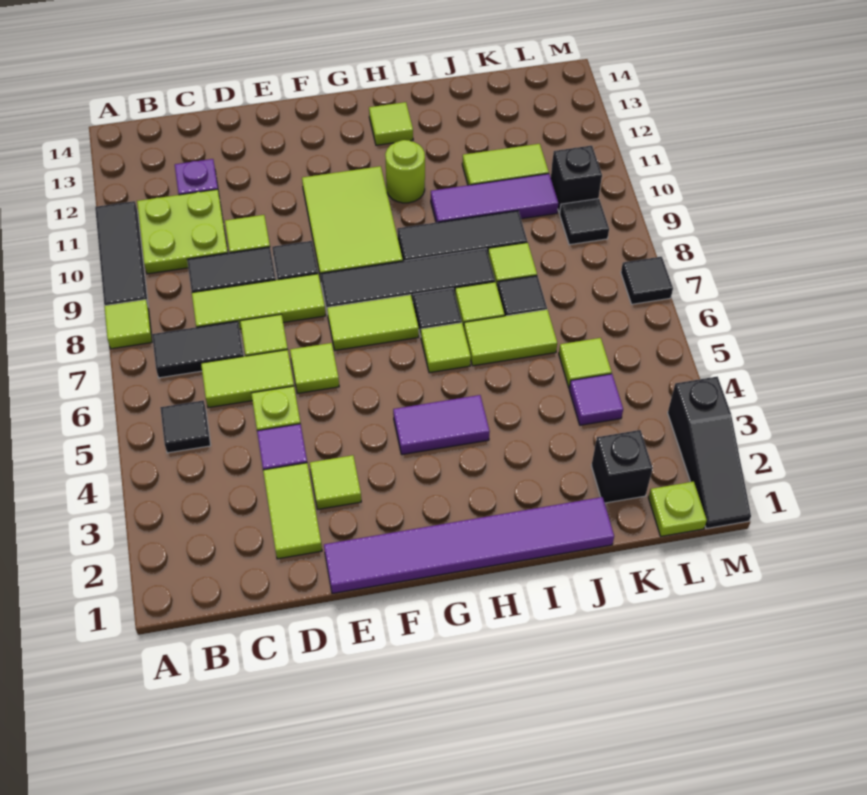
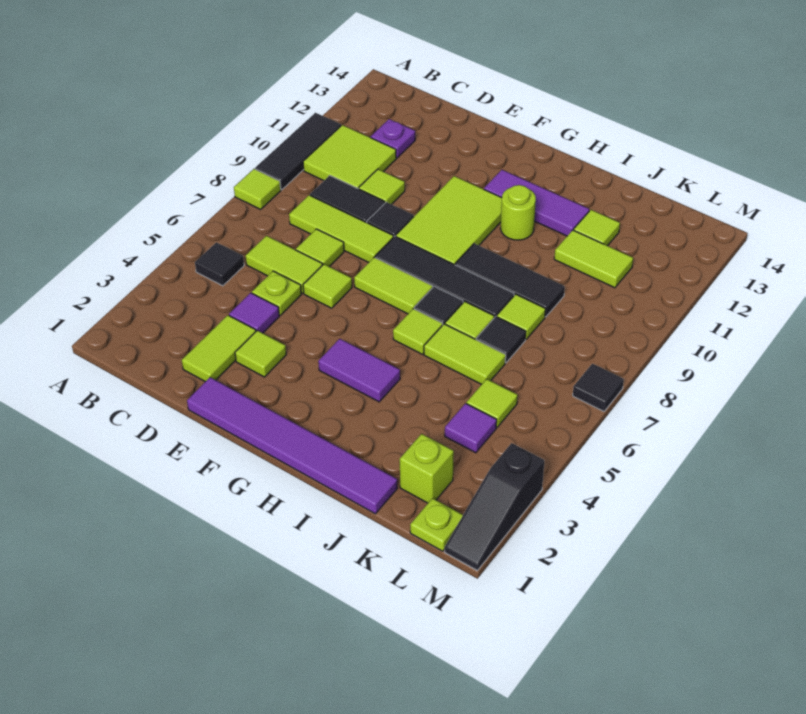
black 1x2 tile [152,321,244,378] -> none
lime 2x2 plate [137,189,228,274] -> lime 2x2 tile [303,125,396,189]
lime 1x1 tile [369,102,413,145] -> lime 1x1 tile moved to [574,210,620,246]
purple 1x3 tile [431,174,558,222] -> purple 1x3 tile moved to [484,170,589,236]
black 1x1 brick [591,430,653,503] -> lime 1x1 brick [400,434,454,503]
black 1x1 tile [560,199,609,245] -> none
black 1x1 brick [551,146,602,213] -> none

